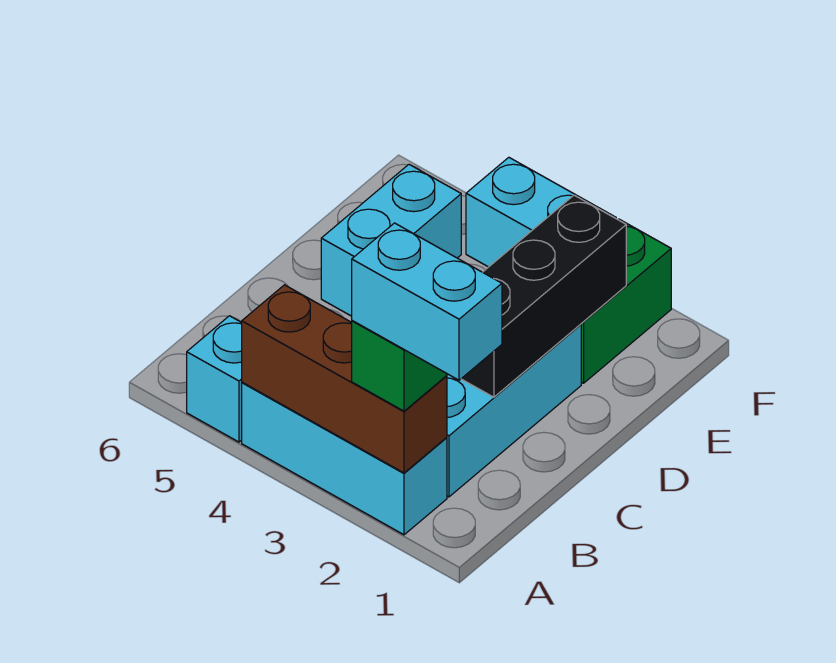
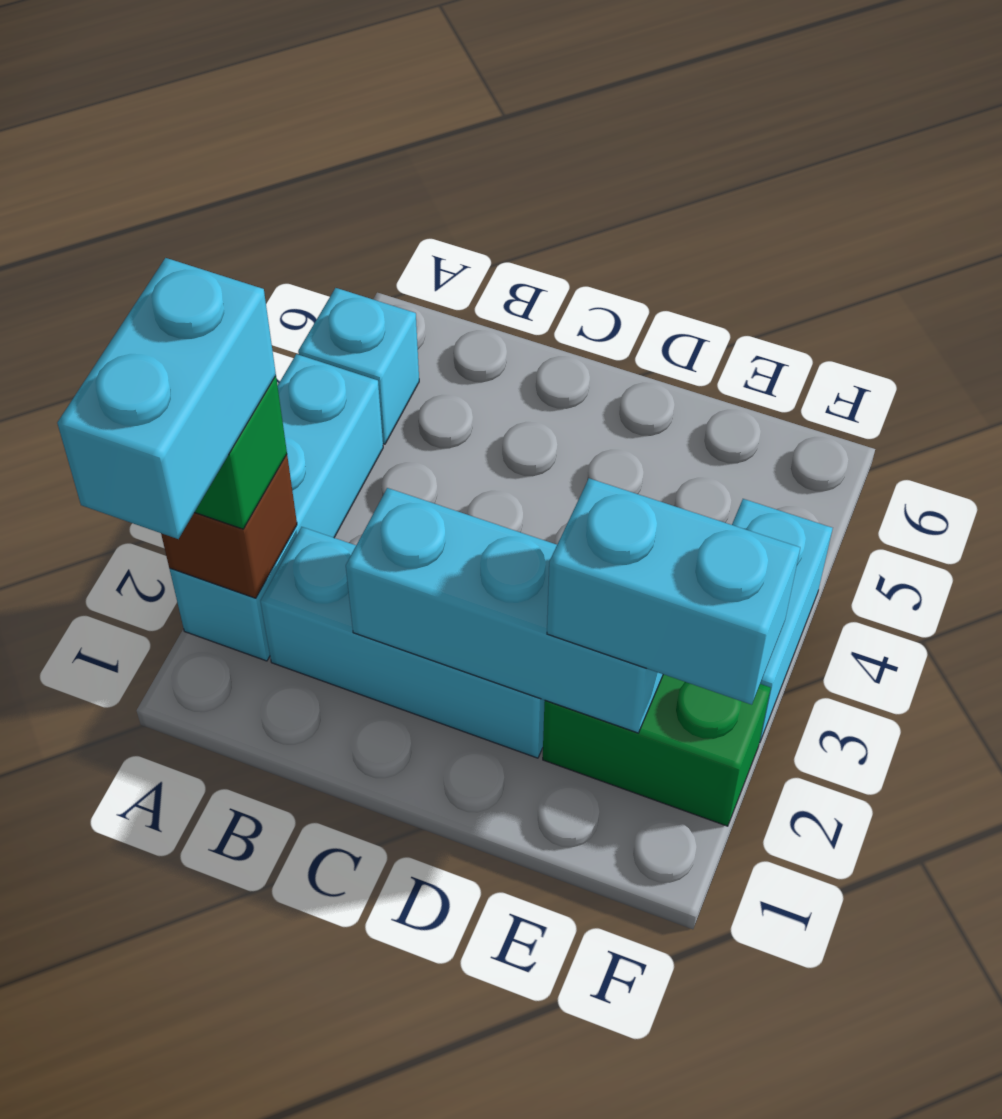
brown 1x3 brick [242,285,447,473] -> brown 1x1 brick [161,454,297,598]
black 1x3 brick [462,195,626,397] -> cyan 1x3 brick [346,488,663,733]
cyan 1x2 brick [321,165,461,316] -> cyan 1x2 brick moved to [547,478,800,705]

